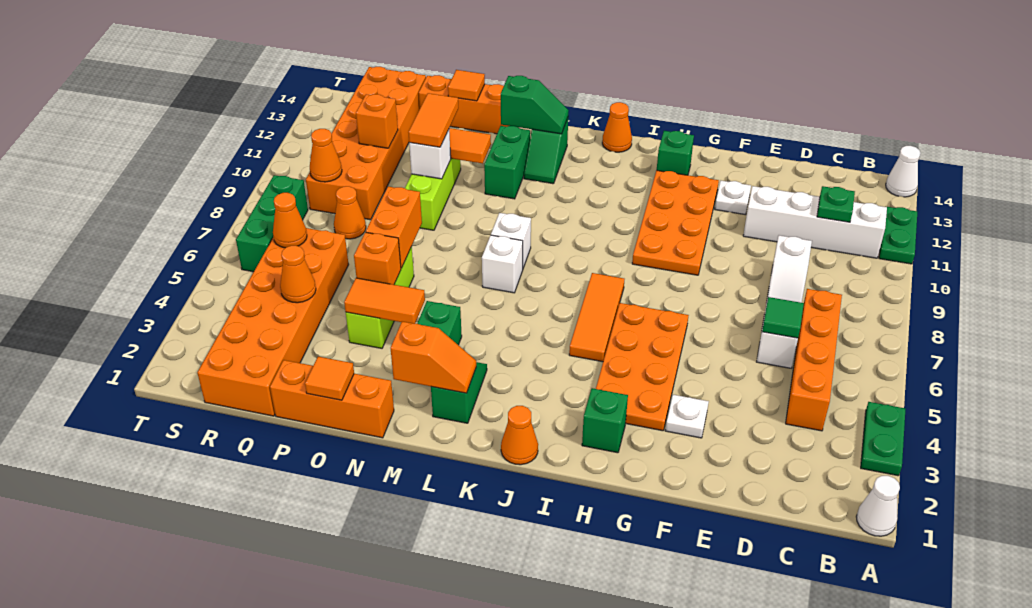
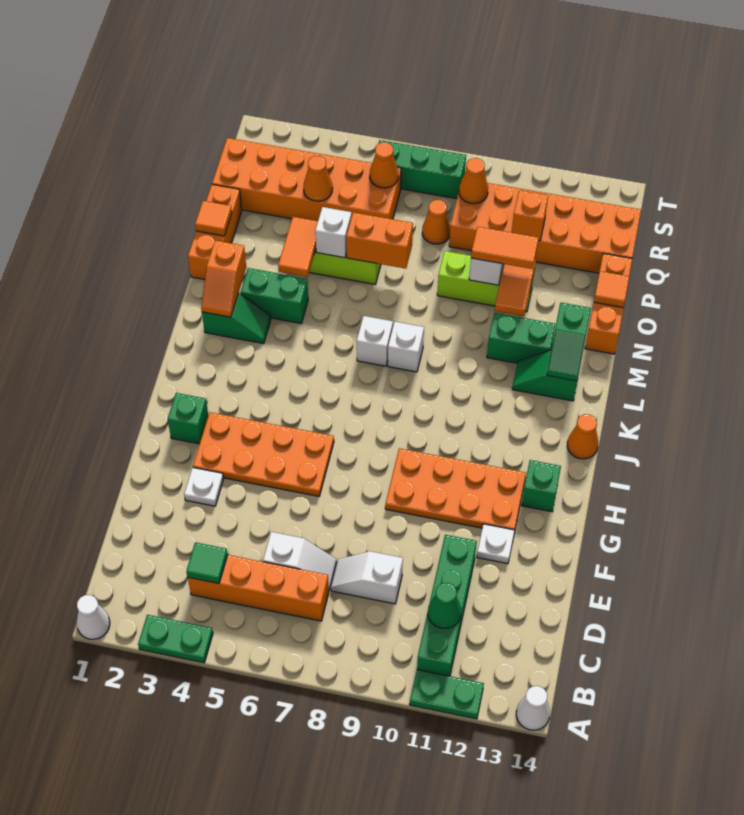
white 1x4 brick [743,186,887,258] -> green 1x4 brick [417,535,477,676]
green 1x1 plate [817,186,855,222] -> green 1x1 cone [428,583,461,628]
green 1x1 tile [762,297,804,338] -> green 1x1 tile moved to [186,542,228,584]
orange 1x3 tile [569,273,624,362] -> none
orange 1x1 cone [501,406,538,465] -> none
orange 1x1 brick [354,232,401,285] -> white 1x1 brick [315,207,351,258]

